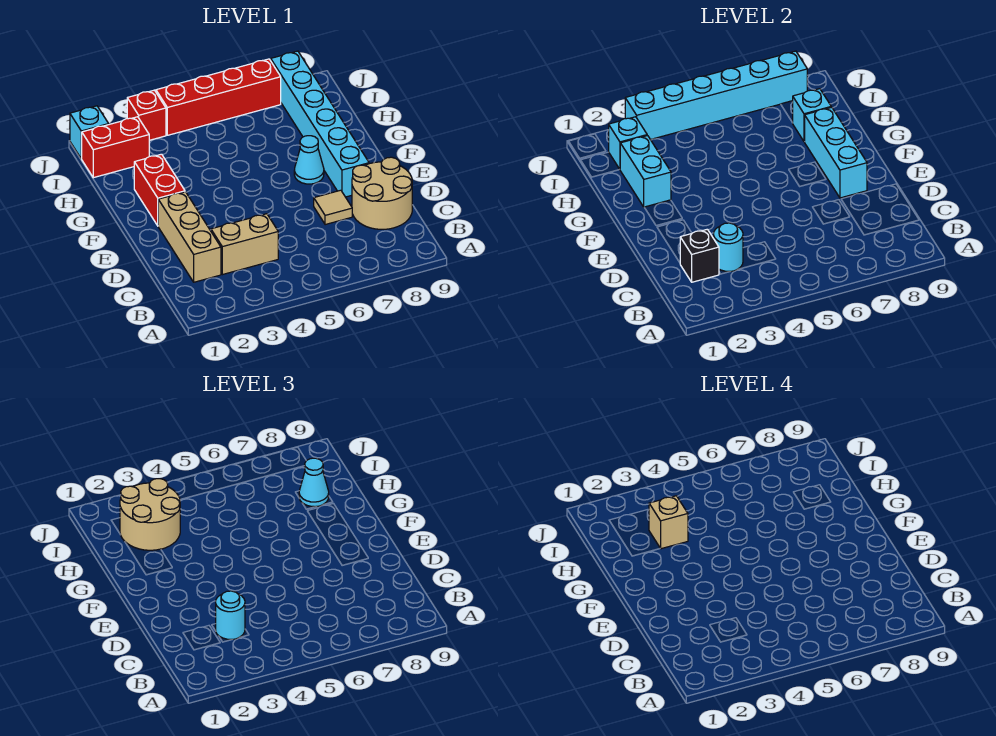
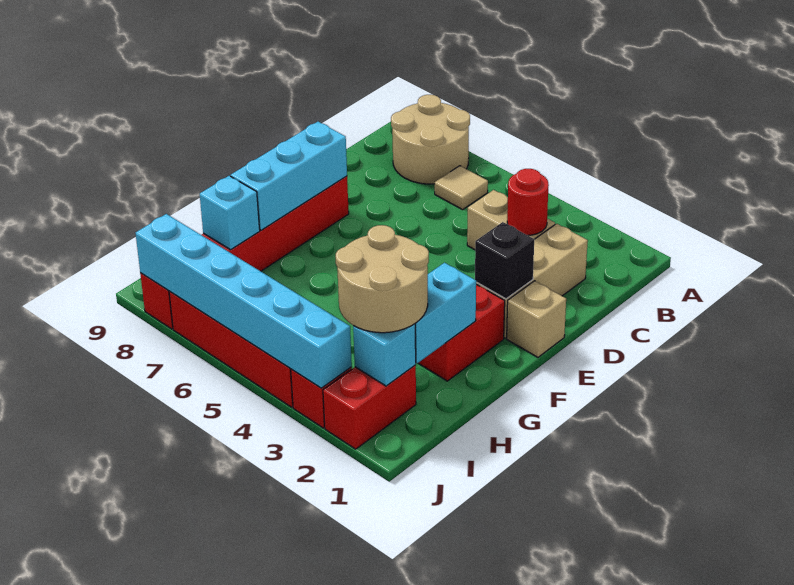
black 1x1 brick [680,229,719,282] -> black 1x1 brick moved to [475,222,534,299]
cyan 1x1 round brick [714,223,743,272] -> red 1x1 round brick [507,169,549,235]
cyan 1x1 round brick [216,591,245,640] -> none
tan 2x2 round brick [352,157,412,229] -> tan 2x2 round brick moved to [391,95,470,184]
tan 1x1 tile [314,190,352,225] -> tan 1x1 tile moved to [435,166,488,210]
cyan 1x6 brick [271,51,369,197] -> red 1x6 brick [140,176,349,329]
cyan 1x1 cone [294,136,324,184] -> none
tan 1x1 brick [649,496,688,549] -> tan 1x1 brick moved to [507,281,566,357]
cyan 1x1 cone [299,458,329,507] -> none
red 1x2 brick [82,117,149,178] -> red 1x2 brick turned to [323,365,416,449]
cyan 1x1 brick [70,106,109,159] -> none

